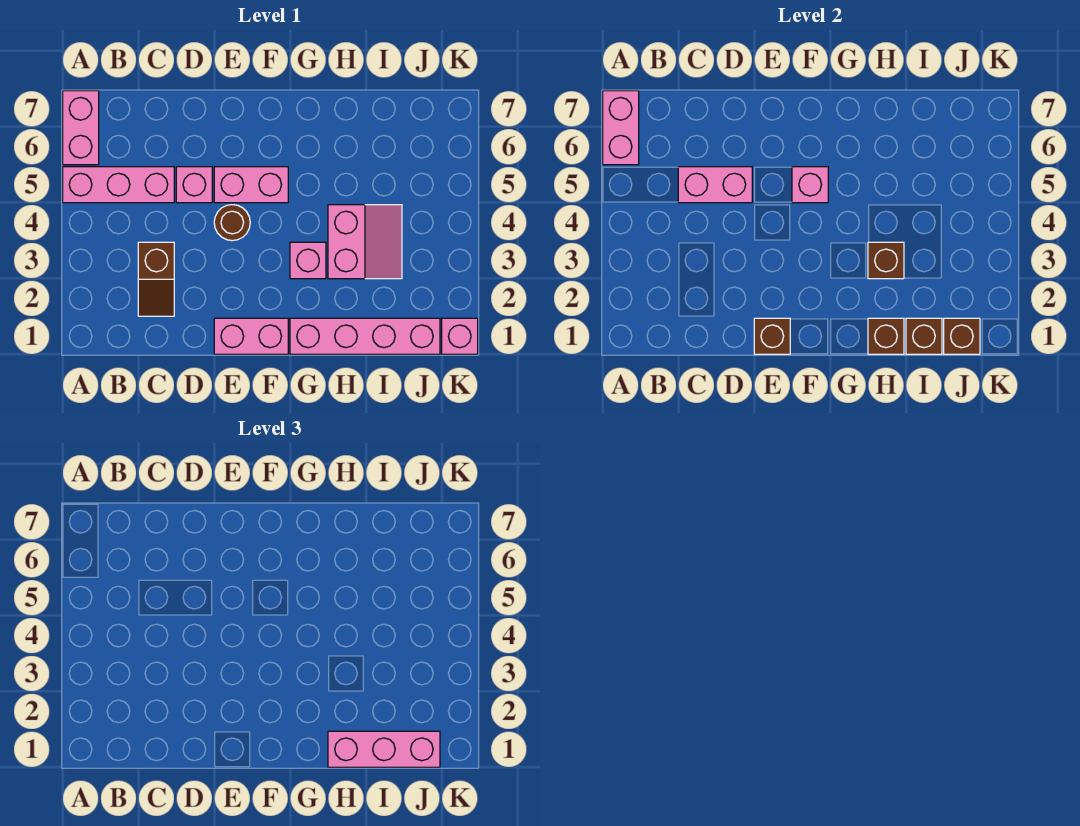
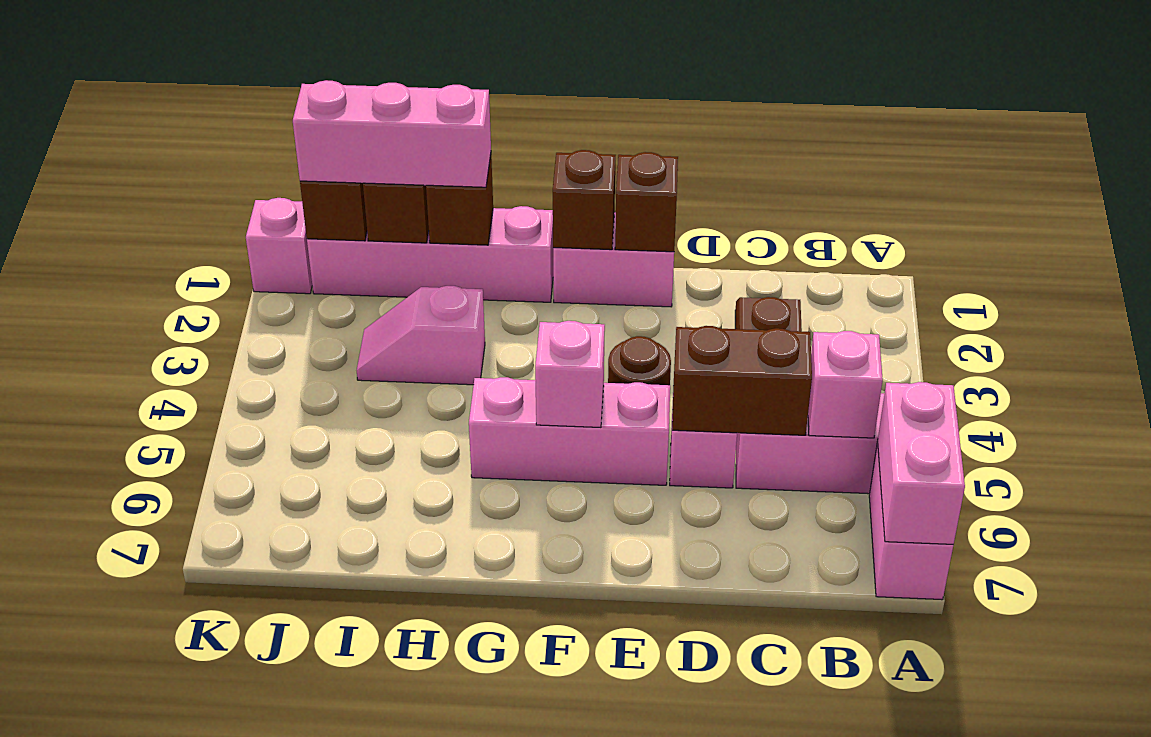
pink 1x2 brick [678,167,752,203] -> brown 1x2 brick [672,326,812,435]
pink 1x2 brick [214,167,288,203] -> pink 1x3 brick [469,377,670,485]
pink 1x1 brick [290,242,326,279] -> pink 1x1 brick moved to [808,331,883,438]
pink 2x2 slope [328,205,402,279] -> pink 1x2 slope [357,286,485,385]
brown 1x1 brick [868,242,904,279] -> brown 1x1 brick moved to [553,150,615,250]

